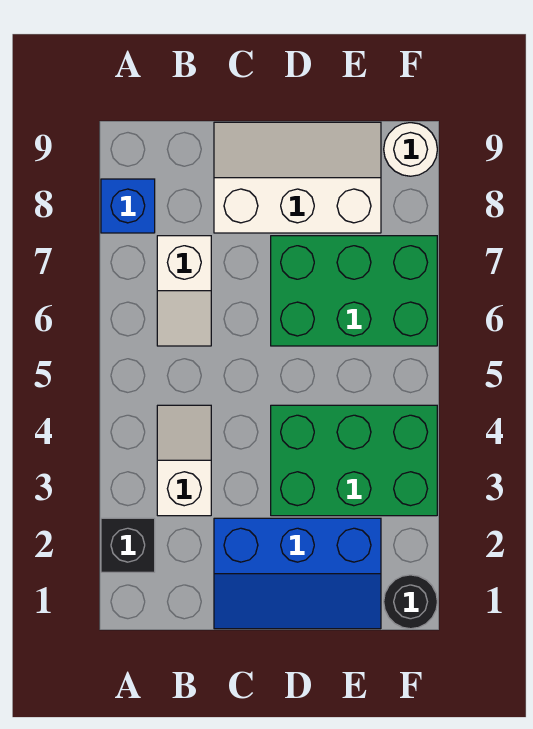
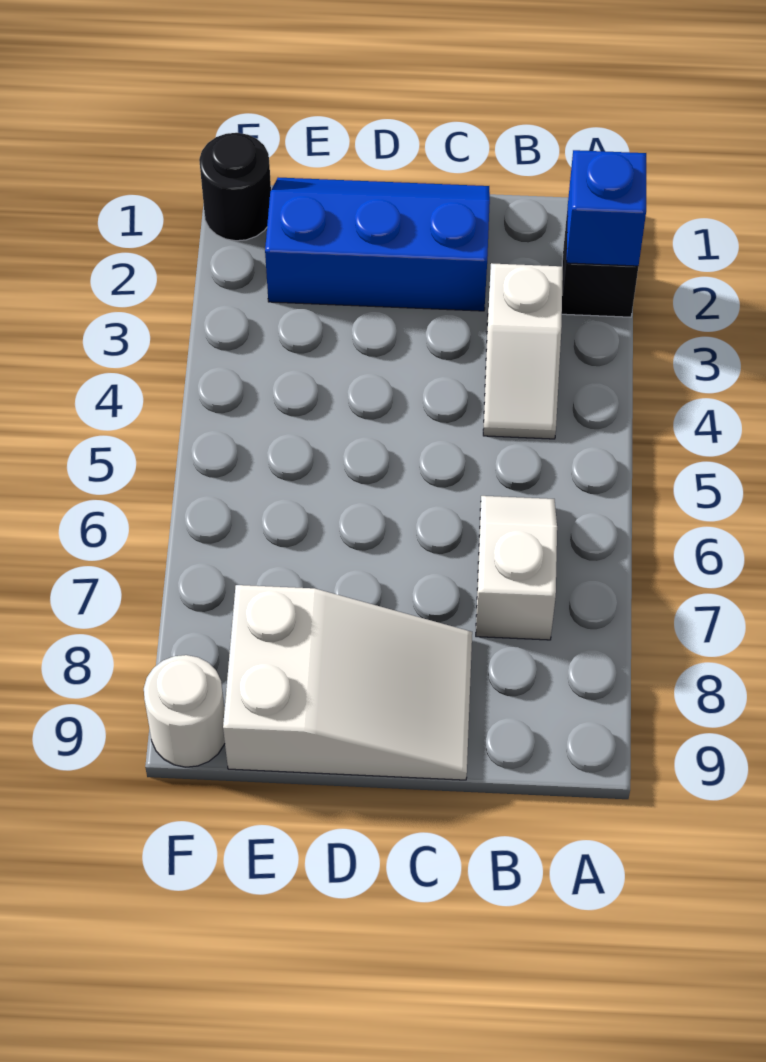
blue 1x1 brick [101,179,155,233] -> blue 1x1 brick moved to [567,150,646,266]
white 2x3 slope [214,122,381,233] -> white 2x3 slope turned to [223,585,472,780]
green 2x3 brick [271,405,437,516] -> none
green 2x3 brick [271,236,437,346] -> none

